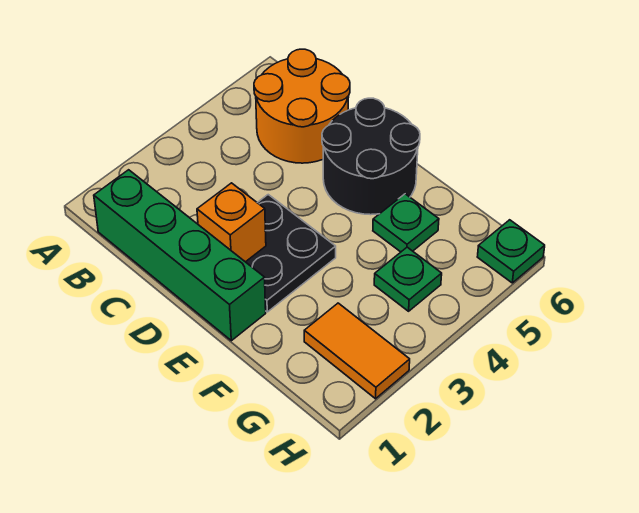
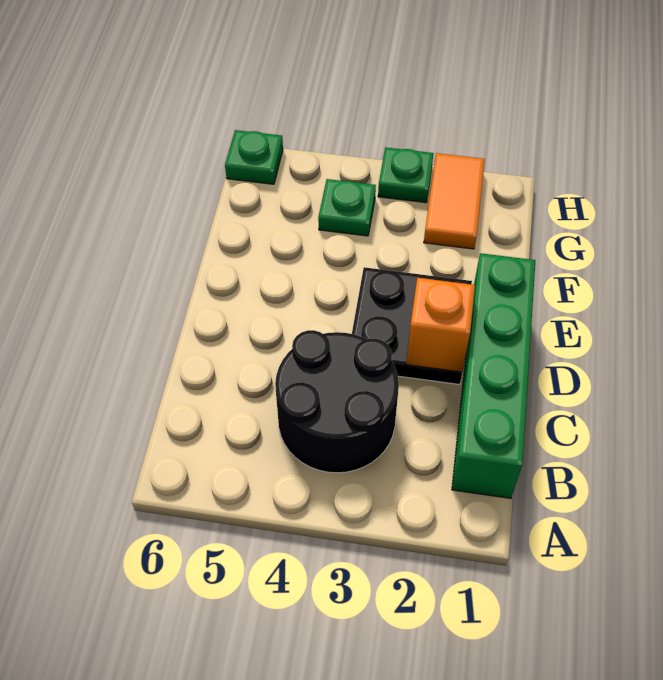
orange 2x2 round brick [254,49,350,163] -> none
black 2x2 round brick [322,98,420,215] -> black 2x2 round brick moved to [275,330,399,473]
green 1x1 plate [373,194,439,252] -> green 1x1 plate moved to [378,147,433,203]

